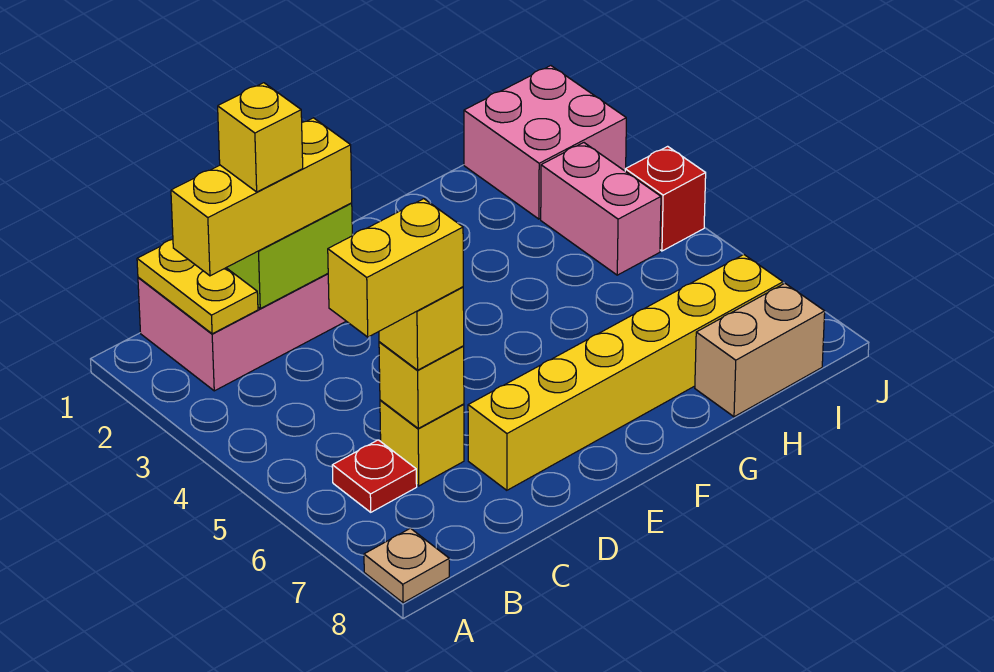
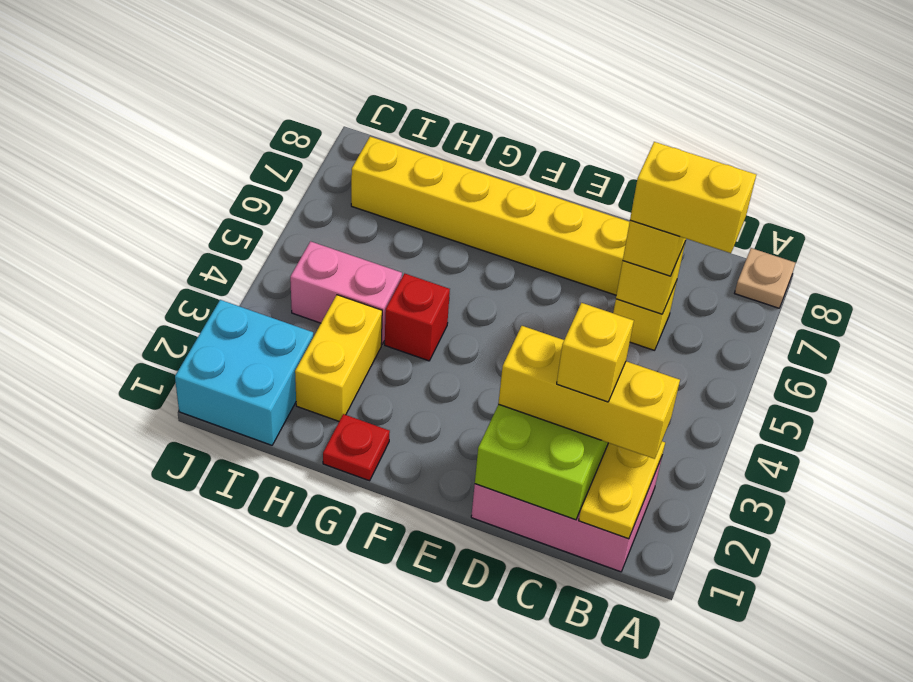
red 1x1 plate [332,440,417,512] -> red 1x1 plate moved to [323,414,390,481]
none -> yellow 1x2 brick [295,295,382,421]
tan 1x2 brick [695,283,825,417] -> none
pink 2x2 brick [464,66,626,219] -> cyan 2x2 brick [175,300,313,445]
pink 1x2 brick [541,143,661,275] -> pink 1x2 brick turned to [290,241,402,344]
red 1x1 brick [625,146,706,251] -> red 1x1 brick moved to [385,274,450,361]

